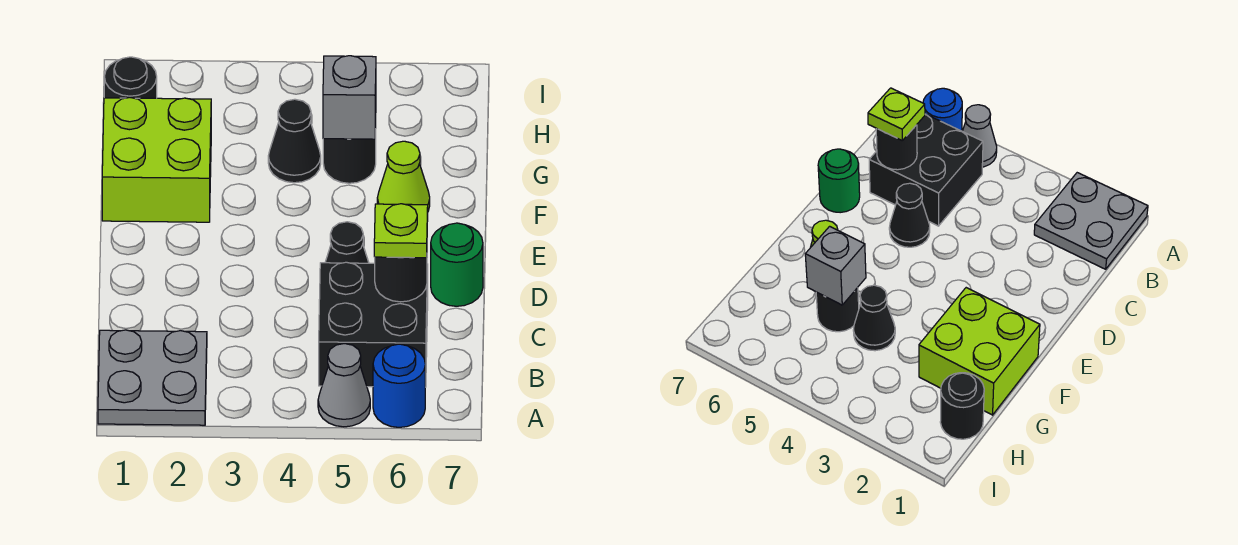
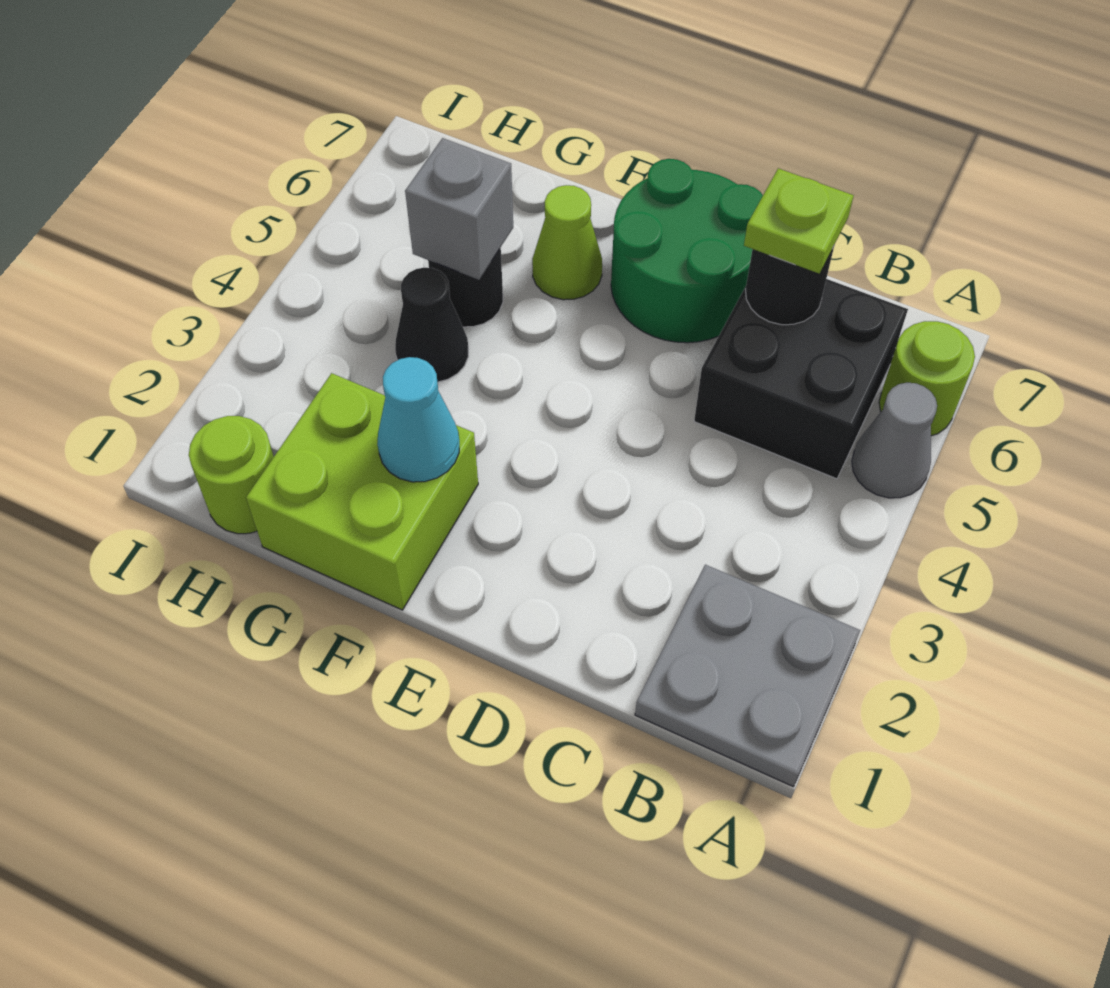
blue 1x1 round brick [373,344,425,427] -> lime 1x1 round brick [879,321,975,436]
black 1x1 cone [325,222,369,263] -> none
green 1x1 round brick [431,223,483,306] -> green 2x2 round brick [611,159,763,343]
none -> cyan 1x1 cone [377,357,459,482]
black 1x1 round brick [104,57,157,98] -> lime 1x1 round brick [189,416,274,534]

